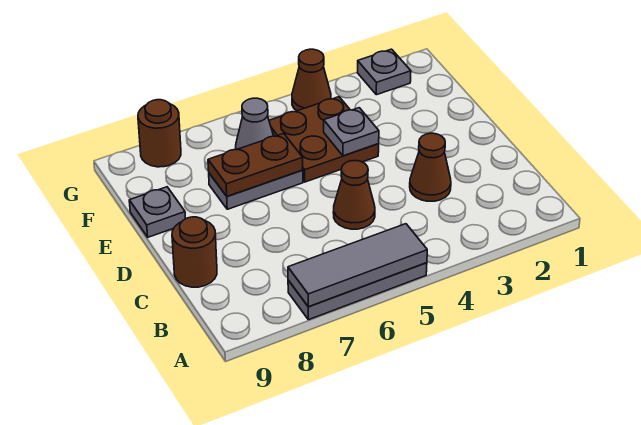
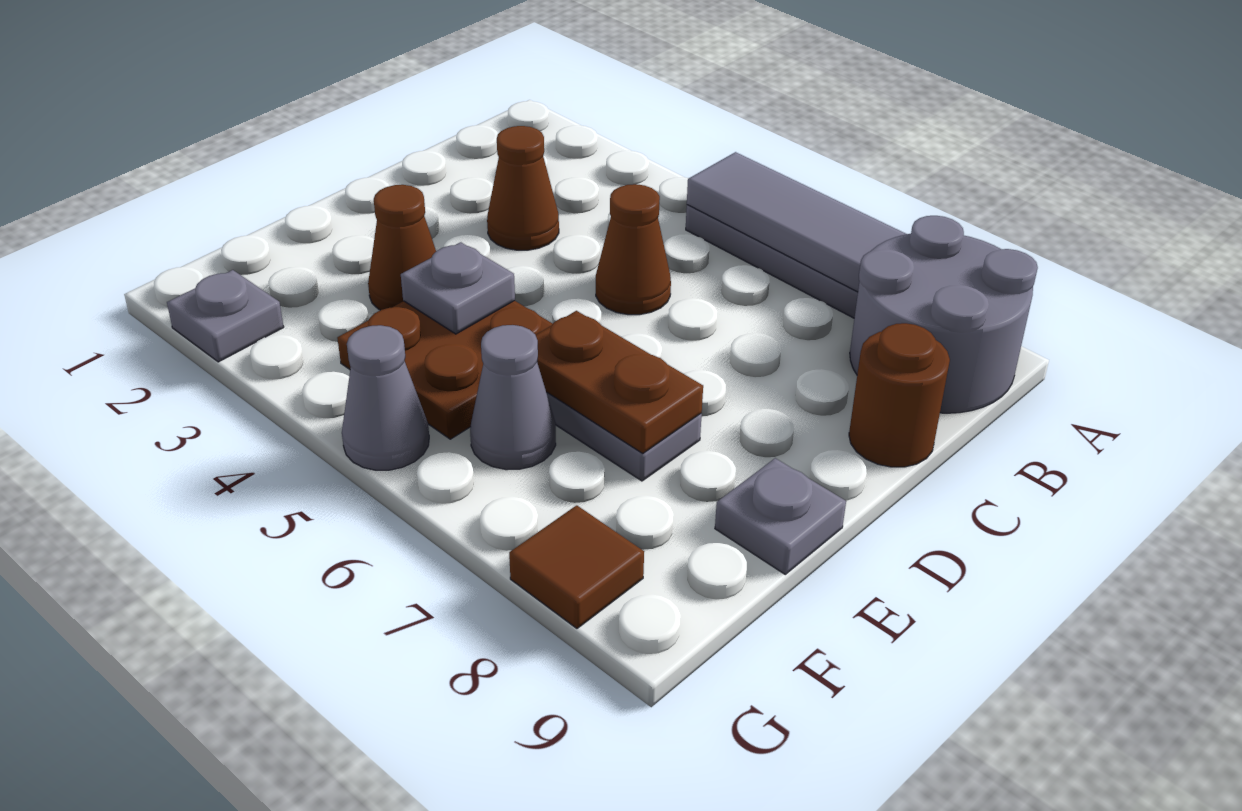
none -> grey 2x2 round brick [850,216,1038,413]
brown 1x1 cone [292,49,331,111] -> brown 1x1 cone moved to [368,185,436,310]
none -> grey 1x1 cone [342,325,429,470]
brown 1x1 round brick [138,100,181,167] -> brown 1x1 tile [509,505,644,628]

